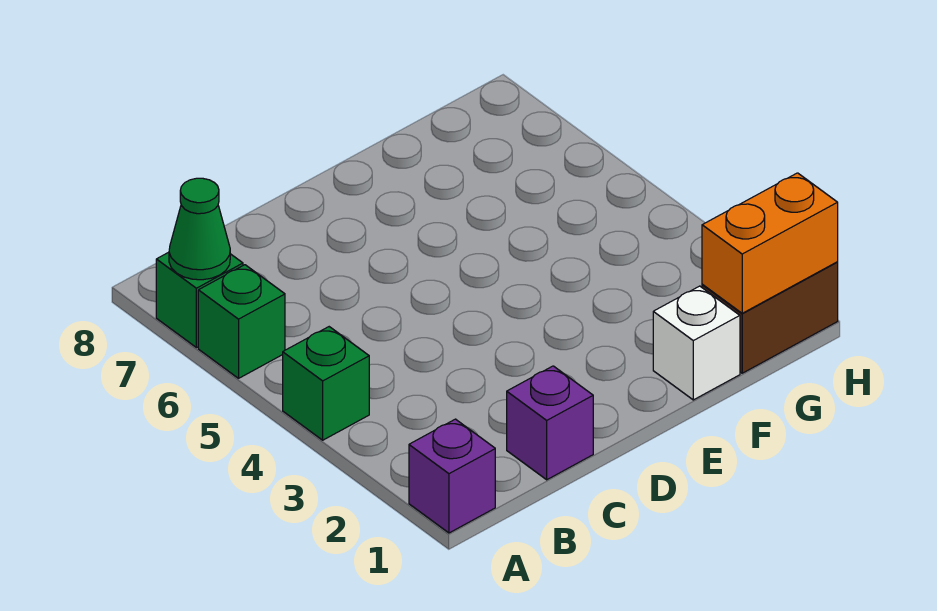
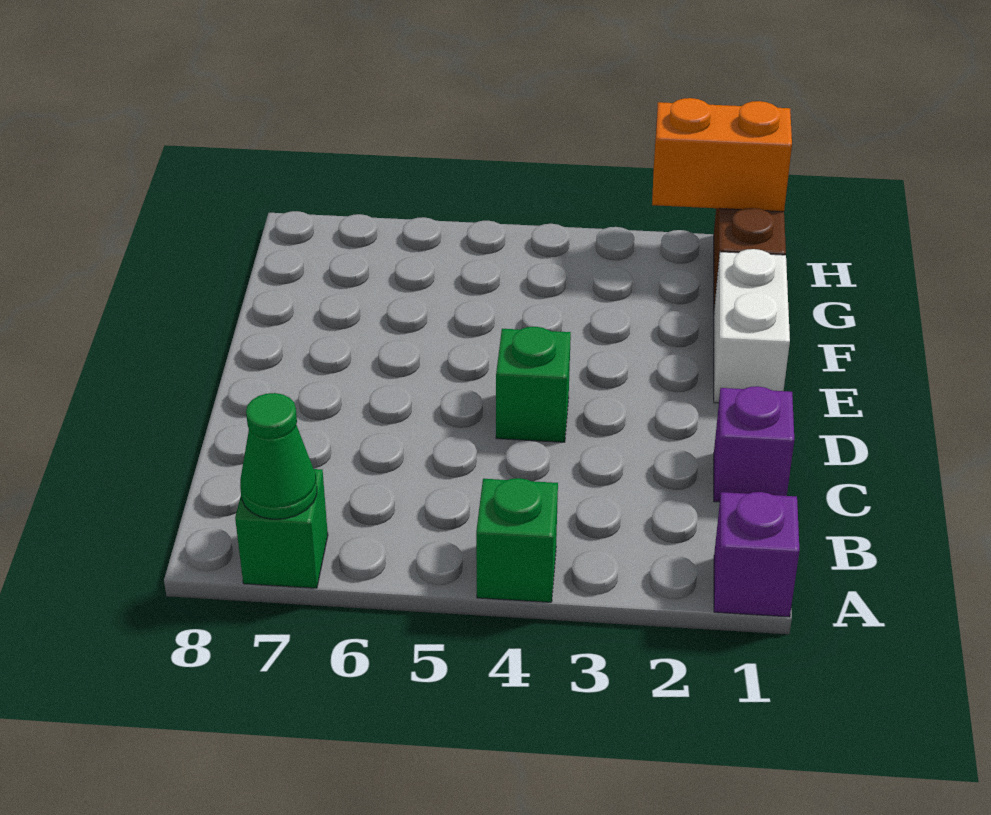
green 1x1 brick [198,265,285,378] -> green 1x1 brick moved to [496,327,571,442]
white 1x1 brick [653,286,740,400] -> white 1x2 brick [714,249,790,403]
orange 1x2 brick [702,173,838,313] -> orange 1x2 brick turned to [652,98,792,212]

